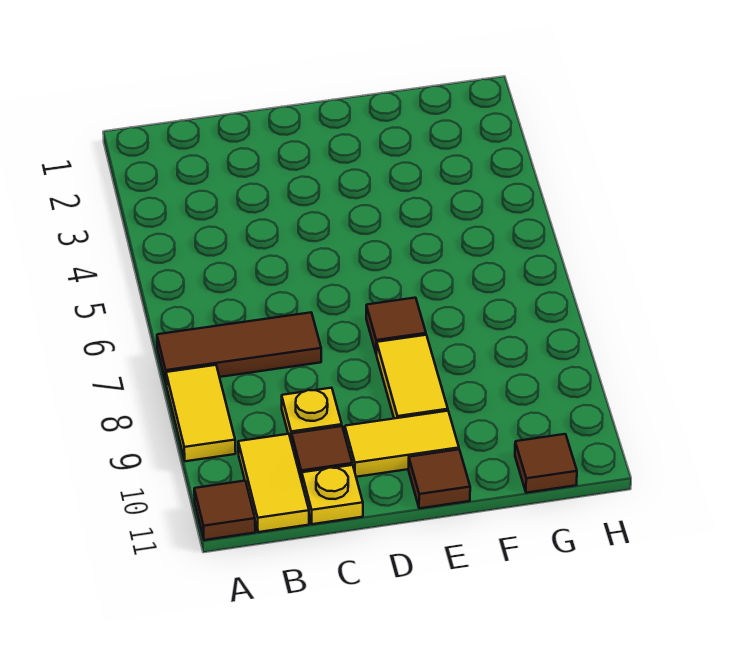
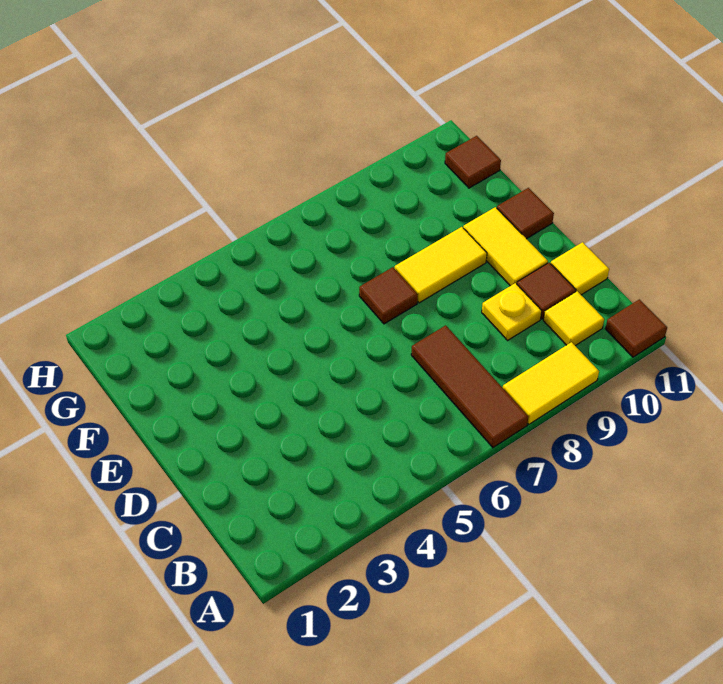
yellow 1x2 tile [238,434,309,532] -> yellow 1x1 tile [543,291,604,346]
yellow 1x1 plate [302,465,363,524] -> yellow 1x1 tile [551,242,609,295]

